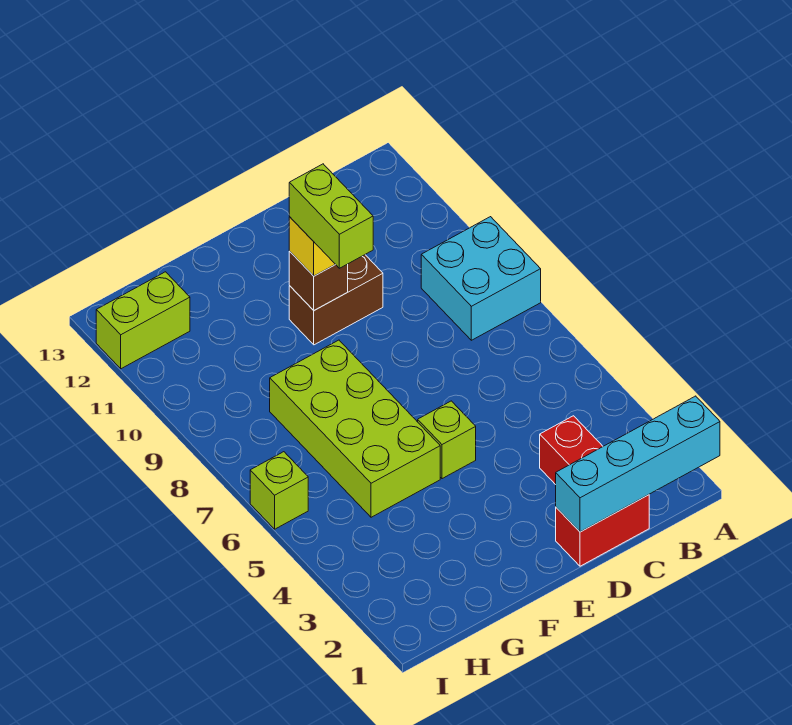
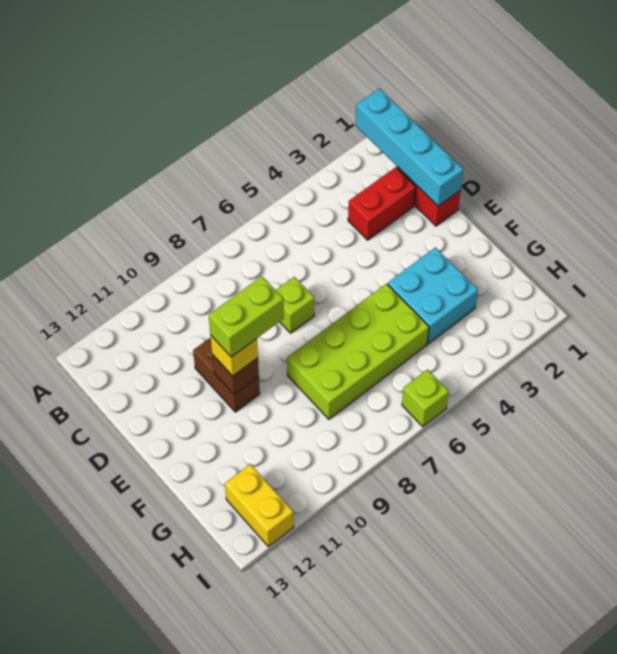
cyan 2x2 brick [421,217,541,340] -> cyan 2x2 brick moved to [388,247,478,344]
lime 1x1 brick [418,401,476,479] -> lime 1x1 brick moved to [276,277,314,333]
lime 1x2 brick [96,272,190,369] -> yellow 1x2 brick [225,464,294,547]

